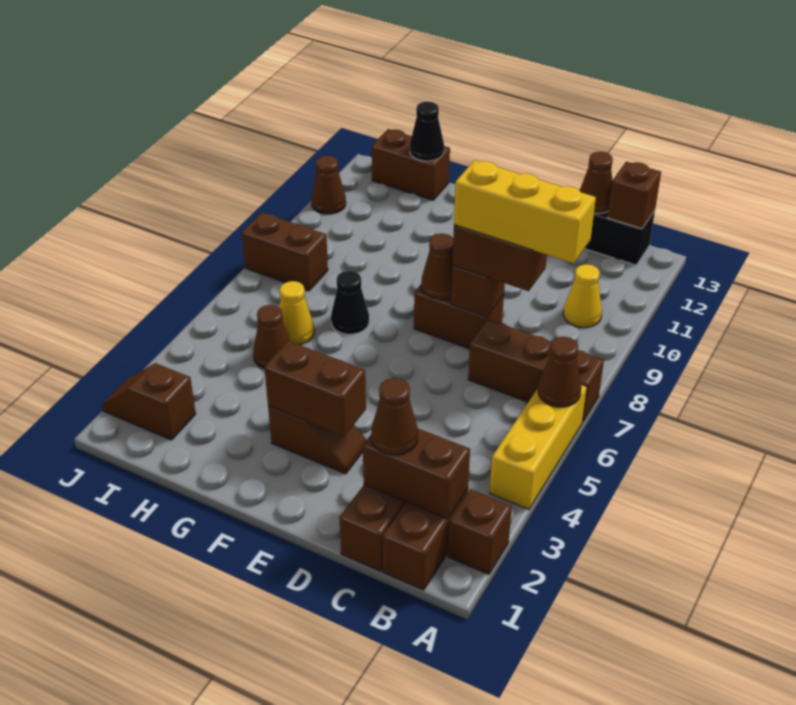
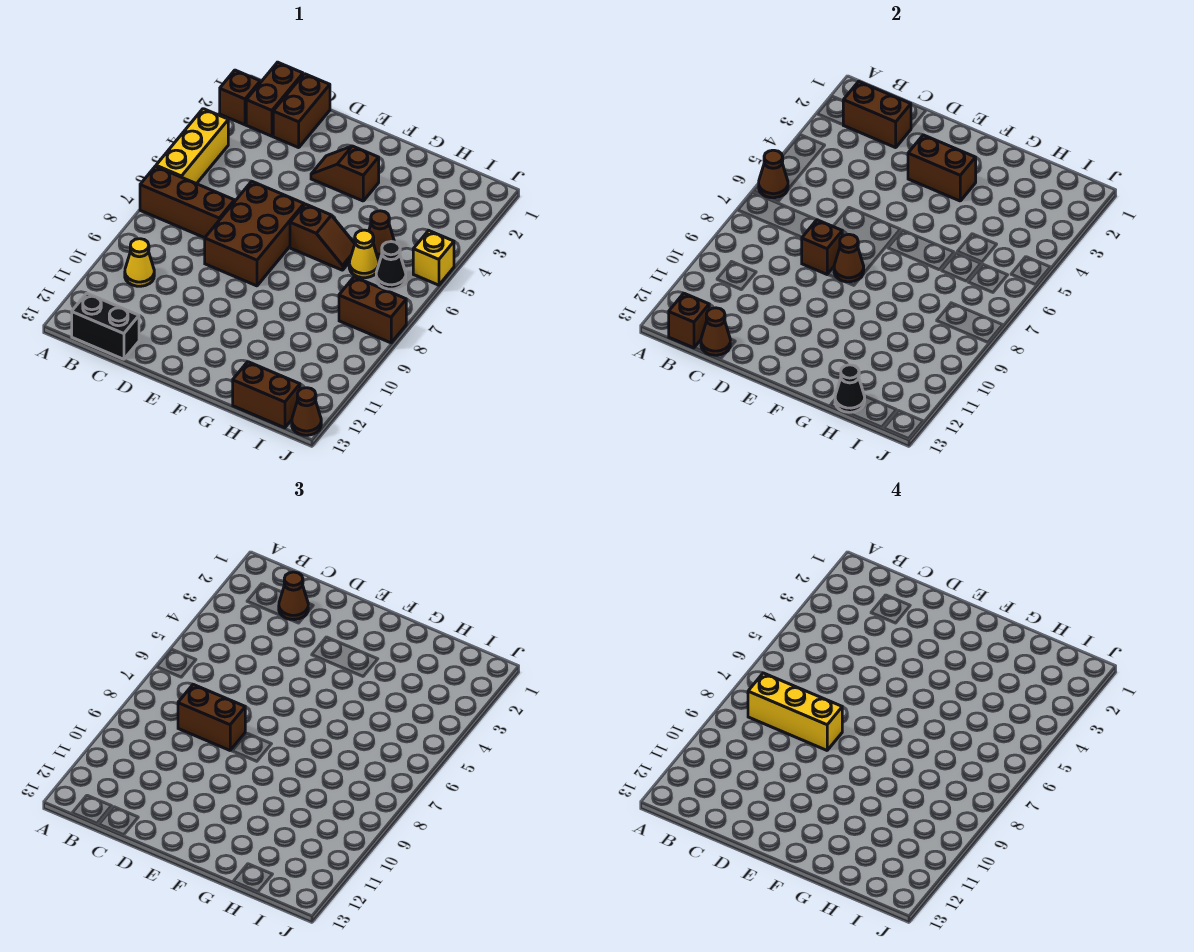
brown 1x2 brick [414,285,504,349] -> brown 2x3 brick [205,181,304,286]
black 1x1 cone [331,271,369,334] -> black 1x1 cone moved to [376,242,406,289]
brown 1x2 slope [102,363,196,440] -> brown 1x2 slope moved to [290,204,355,270]
none -> yellow 1x1 brick [413,230,454,285]
brown 1x1 cone [311,156,346,214] -> brown 1x1 cone moved to [292,388,321,435]

